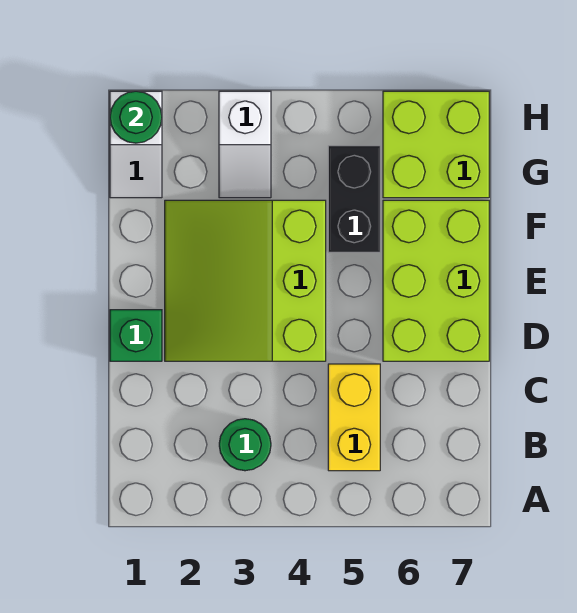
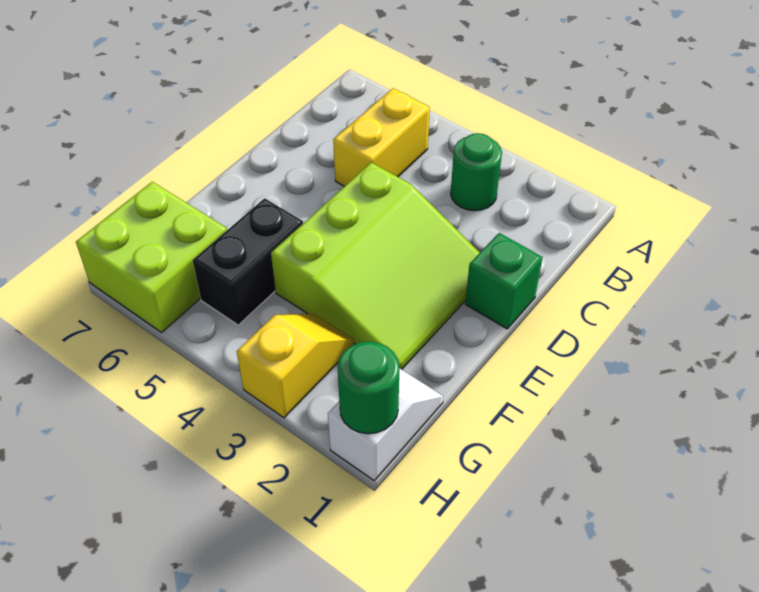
lime 2x3 brick [383,200,489,361] -> none
white 1x2 slope [219,91,271,198] -> yellow 1x2 slope [237,314,354,418]

